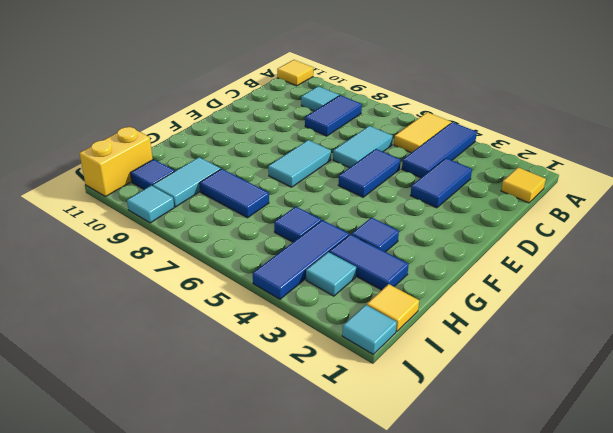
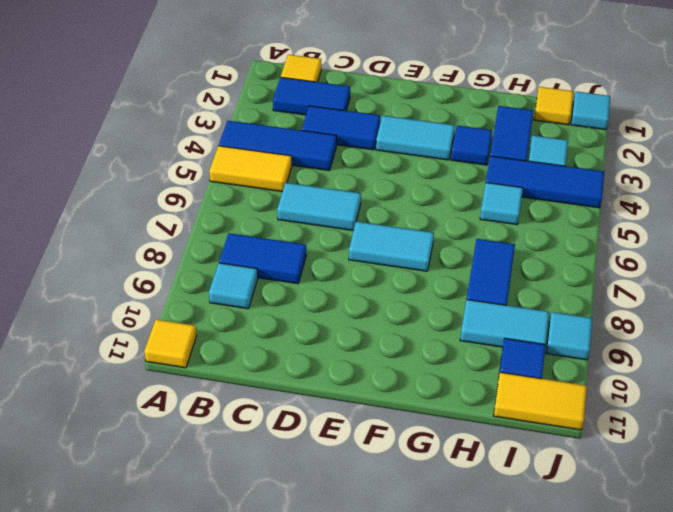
blue 1x2 tile [338,149,401,197] -> blue 1x2 tile moved to [273,77,350,115]
none -> cyan 1x2 tile [376,116,455,160]
blue 1x1 tile [274,207,321,242] -> cyan 1x1 tile [480,183,523,225]
yellow 1x2 brick [79,127,153,197] -> yellow 1x2 tile [494,372,587,430]

